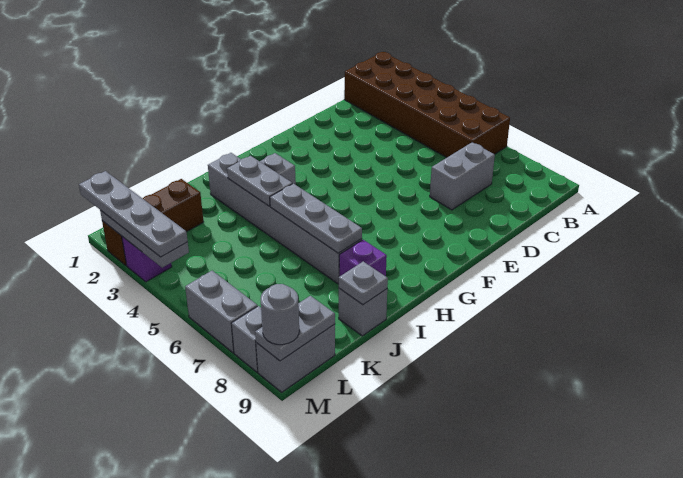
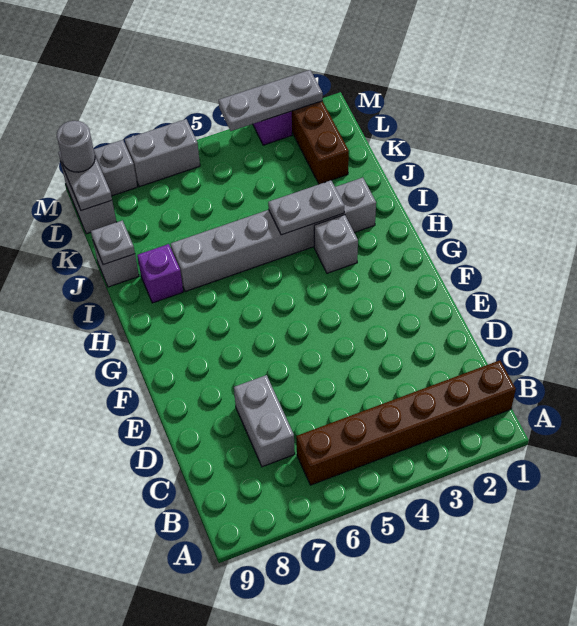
brown 2x6 brick [344,52,510,158] -> brown 1x6 brick [296,360,516,485]
grey 1x3 plate [270,184,362,253] -> none
grey 1x4 plate [79,171,188,257] -> none

